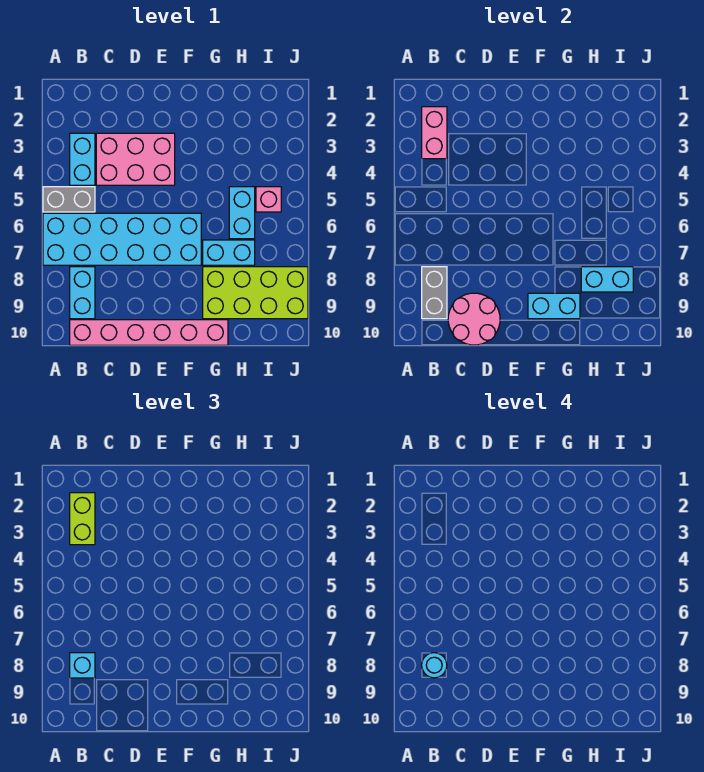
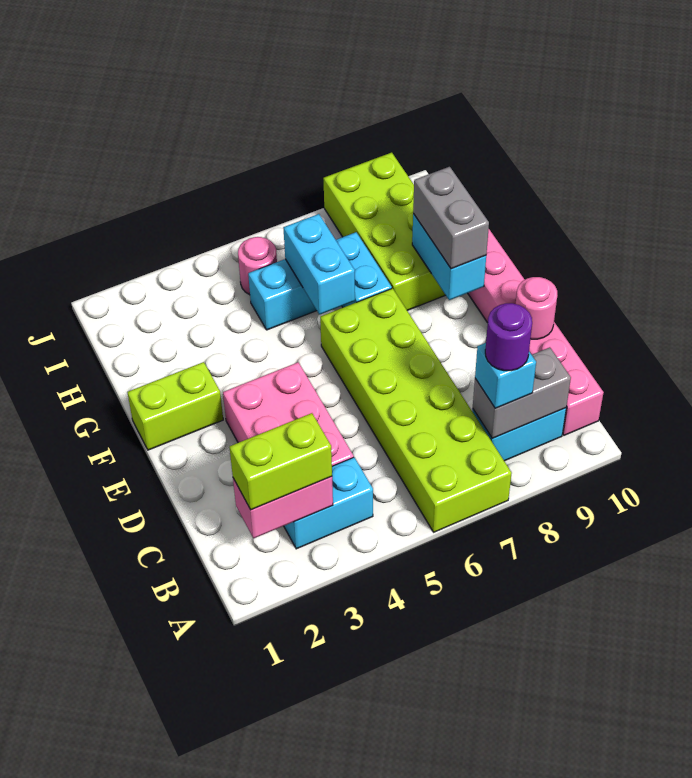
grey 1x2 brick [43,187,95,212] -> grey 1x2 brick moved to [413,167,489,269]
cyan 2x6 brick [43,213,201,265] -> lime 2x6 brick [320,288,512,532]
cyan 1x1 round brick [422,653,447,678] -> purple 1x1 round brick [485,303,532,371]
pink 2x2 round brick [448,293,500,345] -> pink 1x1 round brick [516,277,557,339]
none -> lime 1x2 brick [127,362,223,450]
cyan 1x2 brick [581,267,633,292] -> cyan 1x2 brick moved to [283,214,355,315]
pink 1x1 brick [256,187,281,212] -> pink 1x1 round brick [238,237,277,295]

